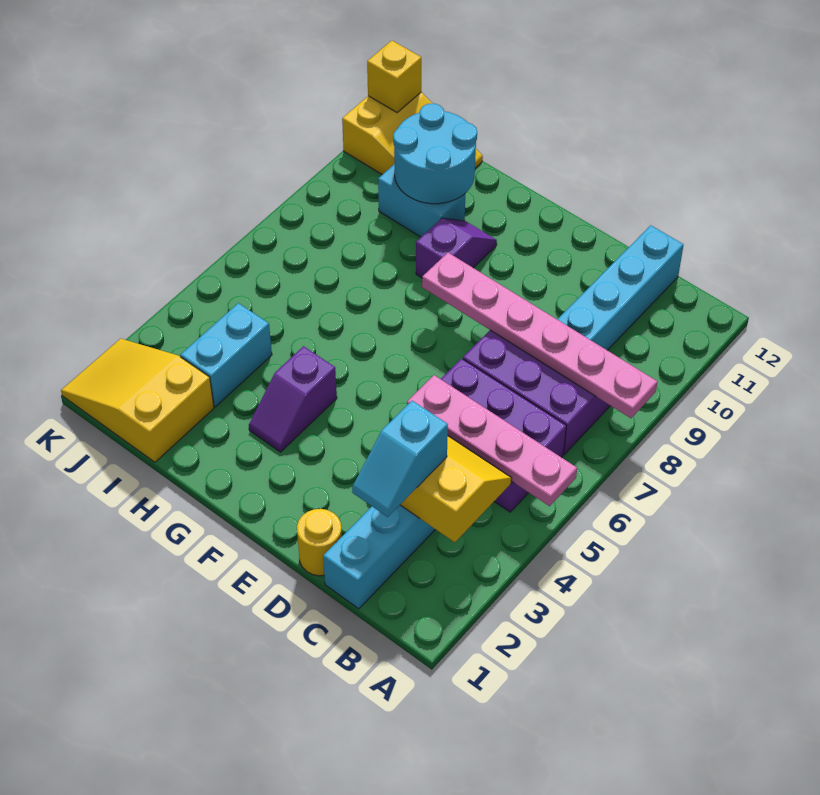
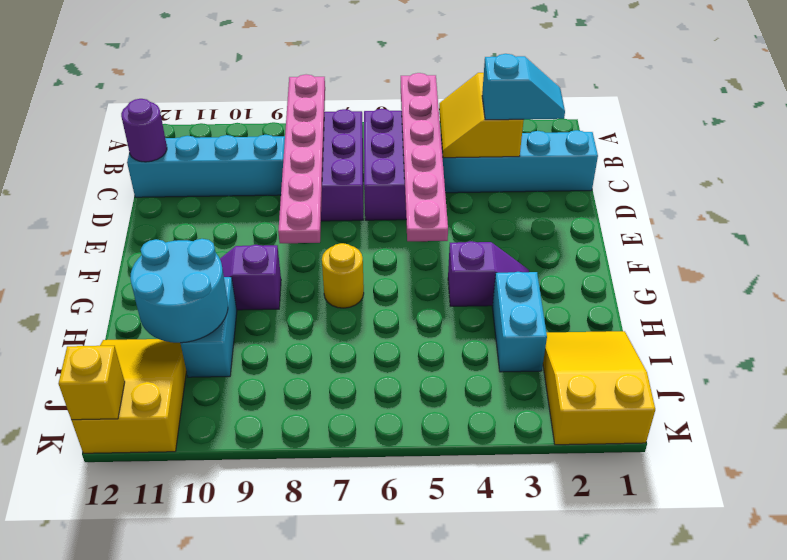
pink 1x4 plate [407,375,577,506] -> pink 1x6 plate [401,73,448,241]
none -> purple 1x1 round brick [121,99,167,162]
yellow 1x1 round brick [297,509,342,576] -> yellow 1x1 round brick moved to [322,243,364,308]
yellow 2x3 slope [61,339,214,462] -> yellow 2x3 slope turned to [543,331,655,445]
cyan 1x2 brick [180,303,272,407] -> cyan 1x2 brick turned to [492,272,547,372]

